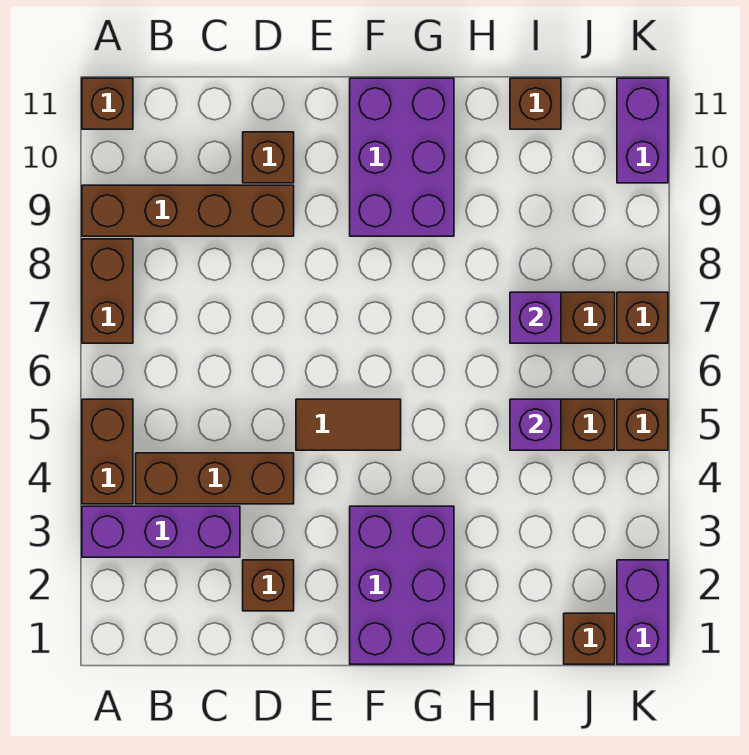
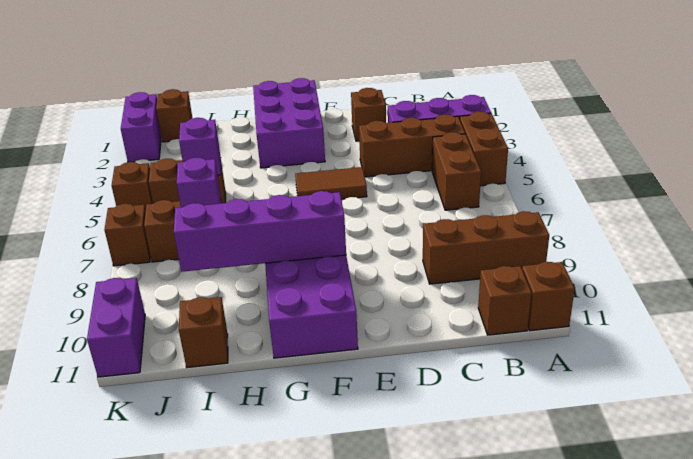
brown 1x2 brick [82,239,133,343] -> brown 1x2 brick moved to [432,132,481,210]
brown 1x4 brick [82,185,294,236] -> brown 1x3 brick [423,211,549,284]
brown 1x1 brick [243,132,294,183] -> brown 1x1 brick moved to [478,266,532,335]
none -> purple 1x4 brick [174,191,346,272]

